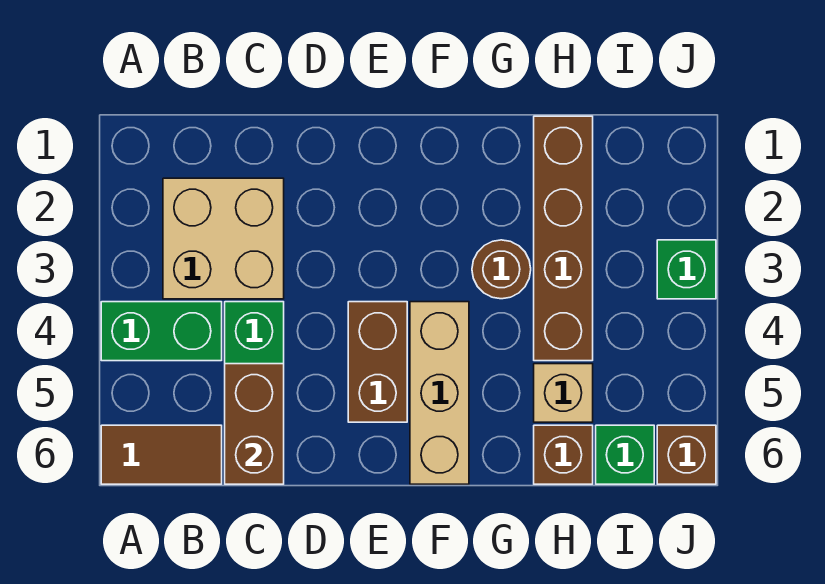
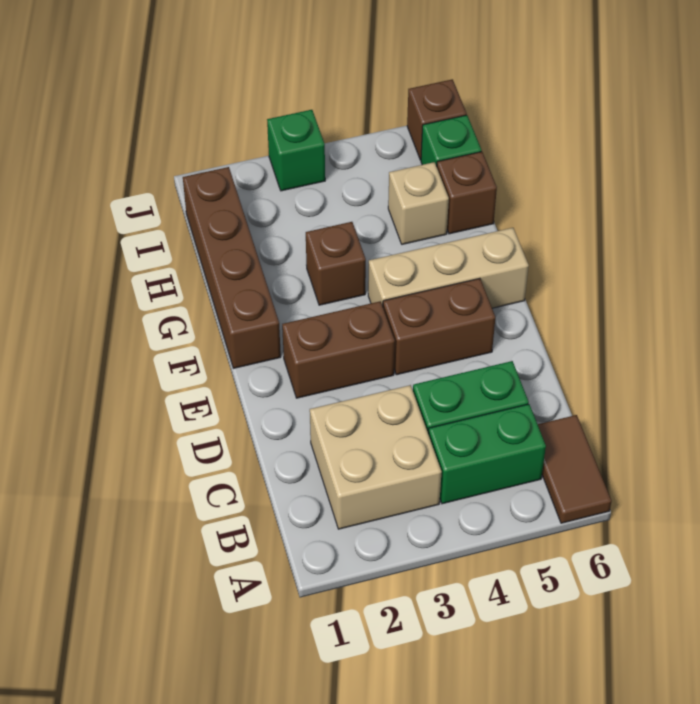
green 1x2 brick [101,302,222,361] -> green 1x2 brick turned to [428,404,546,504]
brown 1x2 brick [225,364,284,484] -> brown 1x2 brick moved to [282,301,395,398]
brown 1x1 round brick [472,240,531,299] -> brown 1x1 brick [306,222,366,305]
brown 1x4 brick [534,116,593,361] -> brown 1x4 brick turned to [183,167,281,368]

